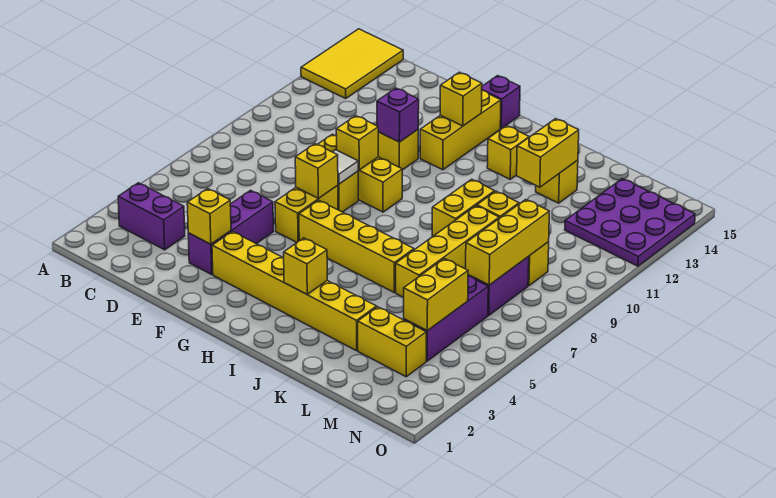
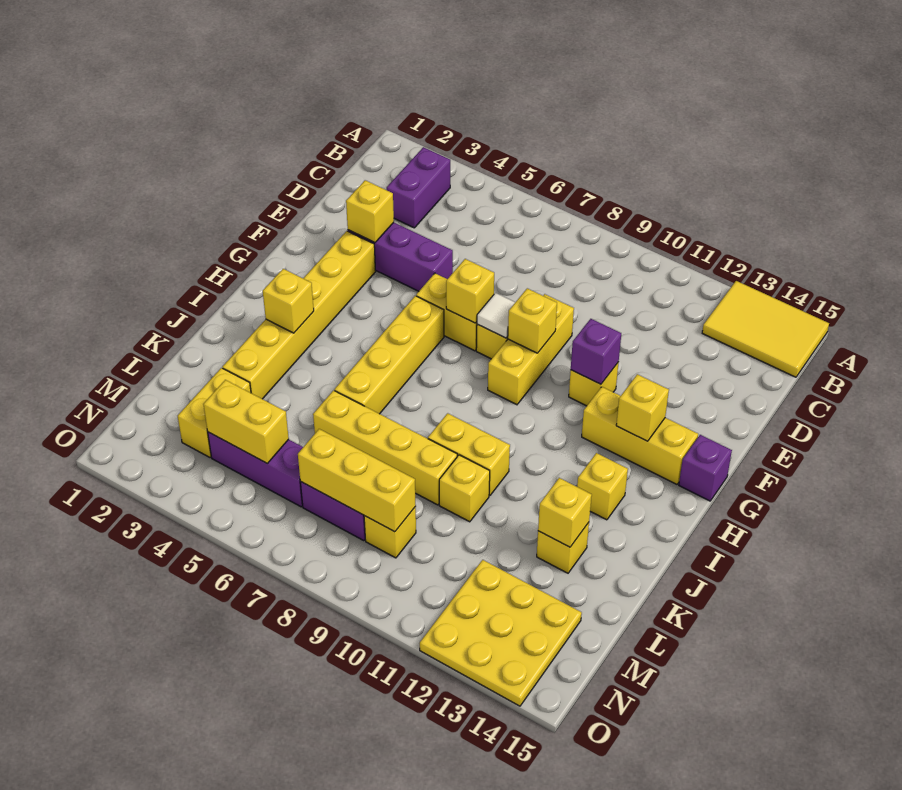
yellow 1x2 brick [517,119,579,187] -> yellow 1x1 brick [538,478,592,547]
purple 3x3 plate [565,179,695,266] -> yellow 3x3 plate [420,560,582,706]

